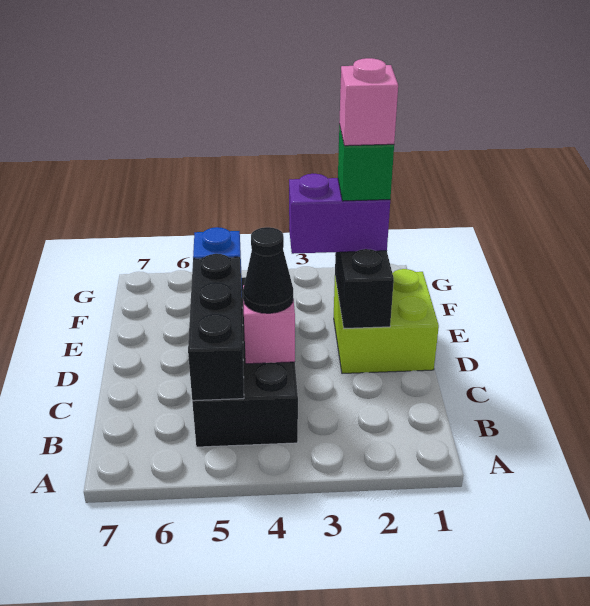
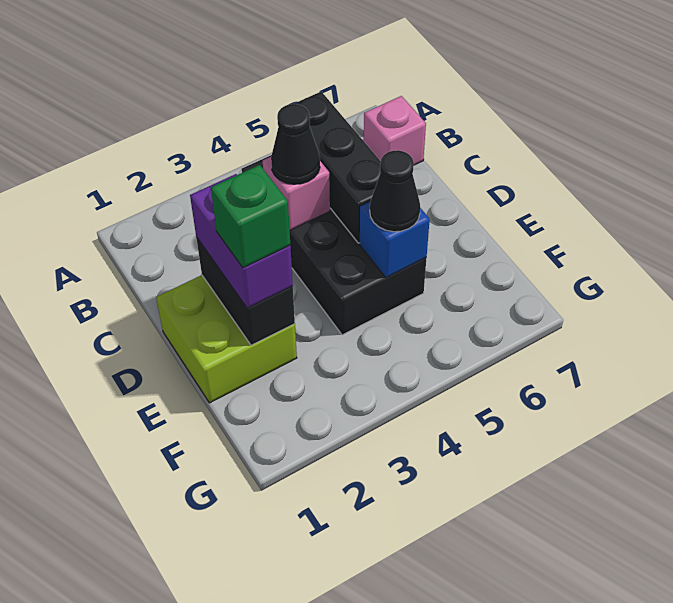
purple 1x2 brick [289,174,390,254] -> purple 1x2 brick turned to [190,174,293,308]
pink 1x1 brick [339,58,398,146] -> pink 1x1 brick moved to [364,96,426,165]
none -> black 1x1 cone [370,150,420,232]

